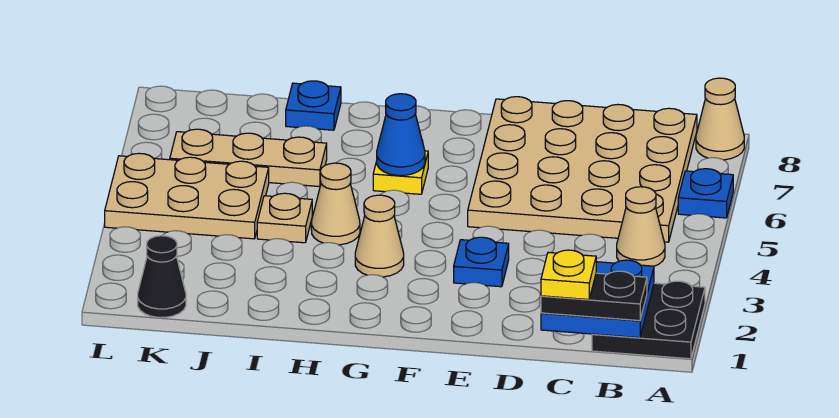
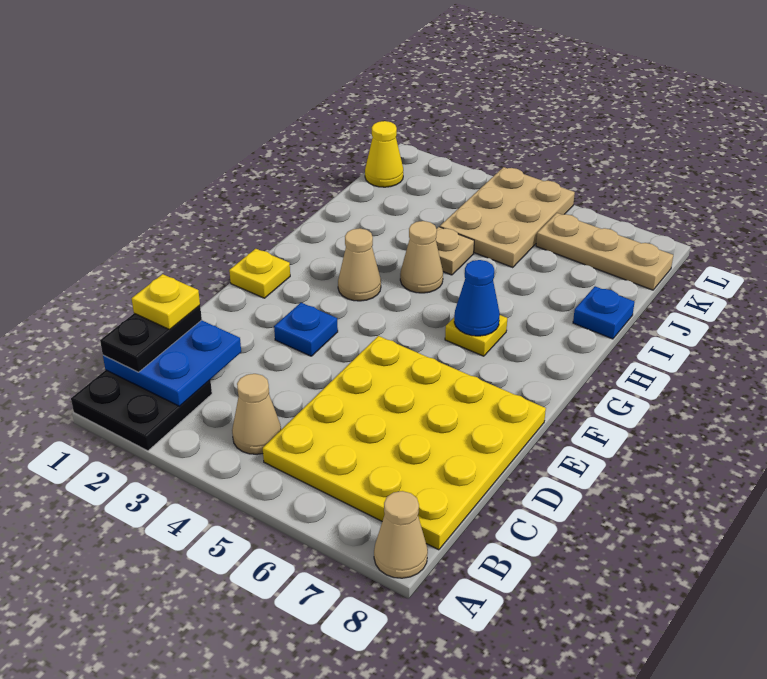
blue 1x1 plate [678,169,733,218] -> none
tan 4x4 plate [468,97,697,242] -> yellow 4x4 plate [263,336,546,550]
none -> yellow 1x1 plate [229,249,290,298]
tan 1x3 plate [170,129,327,187] -> tan 1x3 plate turned to [536,213,673,290]
black 1x1 cone [138,236,186,317] -> yellow 1x1 cone [365,121,403,187]

